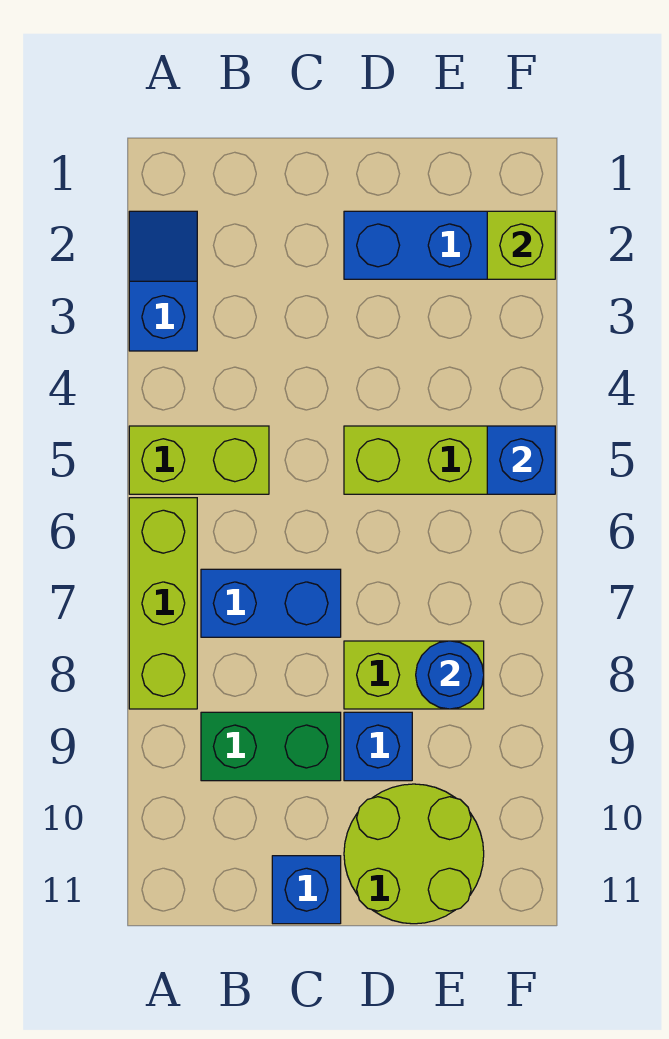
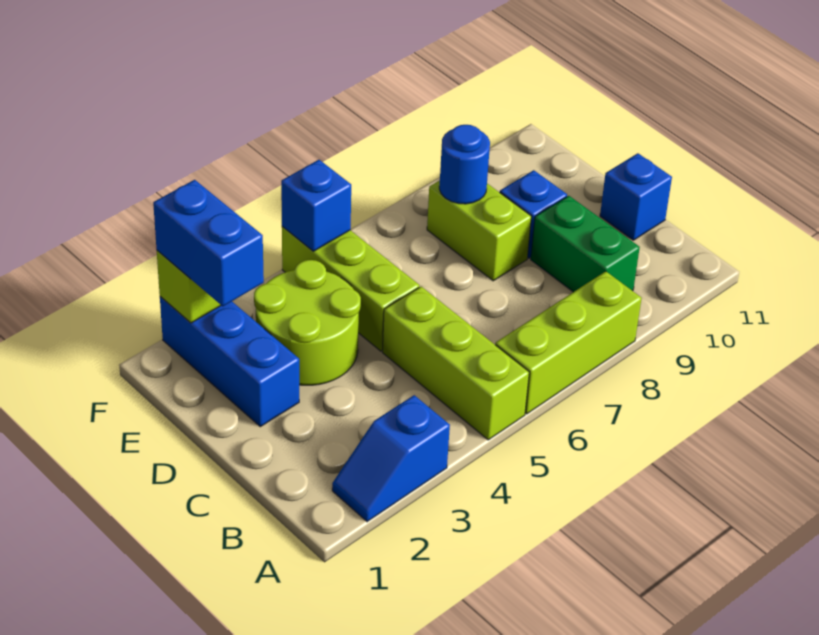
lime 1x2 brick [129,426,269,494] -> lime 1x3 brick [382,287,529,440]
blue 1x2 brick [201,569,341,637] -> blue 1x2 brick moved to [153,180,264,306]
lime 2x2 round brick [344,784,484,924] -> lime 2x2 round brick moved to [254,260,361,385]

